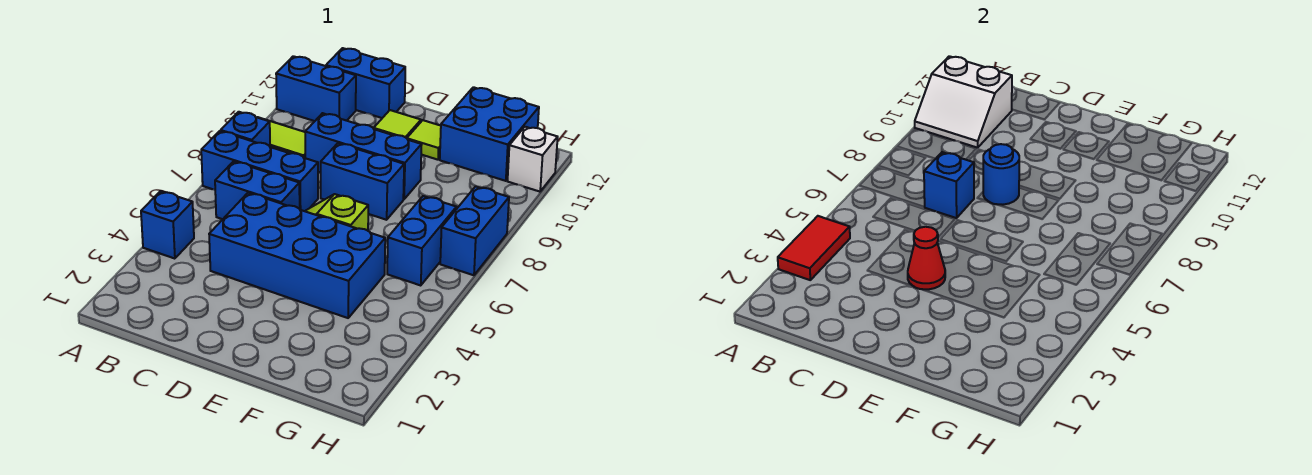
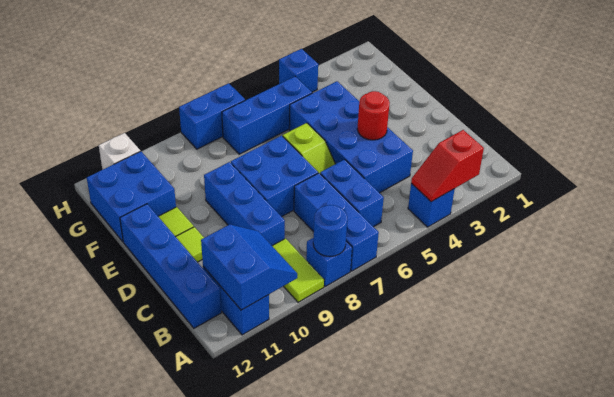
red 1x2 tile [778,216,850,280] -> red 1x2 slope [411,130,484,202]
white 2x2 slope [915,56,1012,148] -> blue 2x2 slope [201,224,297,310]
blue 1x2 brick [326,48,405,118] -> blue 1x4 brick [120,204,221,328]
blue 1x1 brick [924,152,974,218] -> blue 1x1 brick moved to [279,49,318,92]
red 1x1 cone [908,227,945,289] -> red 1x1 round brick [357,91,390,140]
blue 1x2 brick [321,143,404,220] -> blue 2x2 brick [231,136,318,217]
blue 1x1 round brick [983,144,1019,205] -> blue 1x1 round brick moved to [313,205,347,257]
blue 1x2 brick [387,196,456,286] -> blue 1x3 brick [222,77,312,154]

